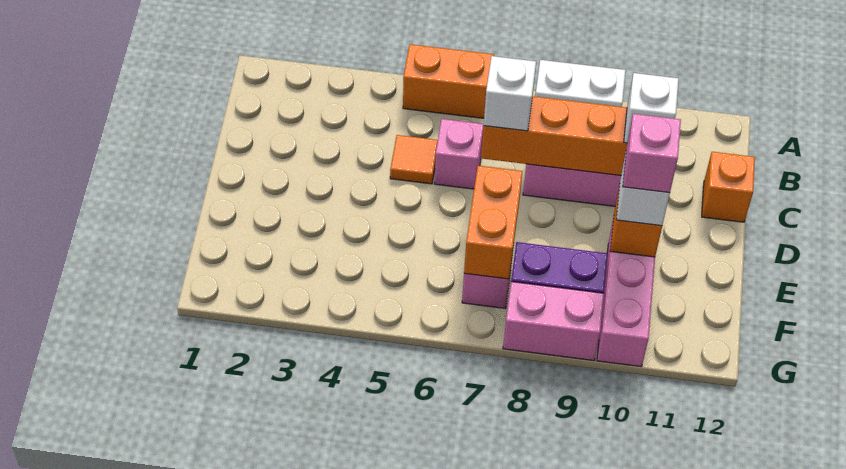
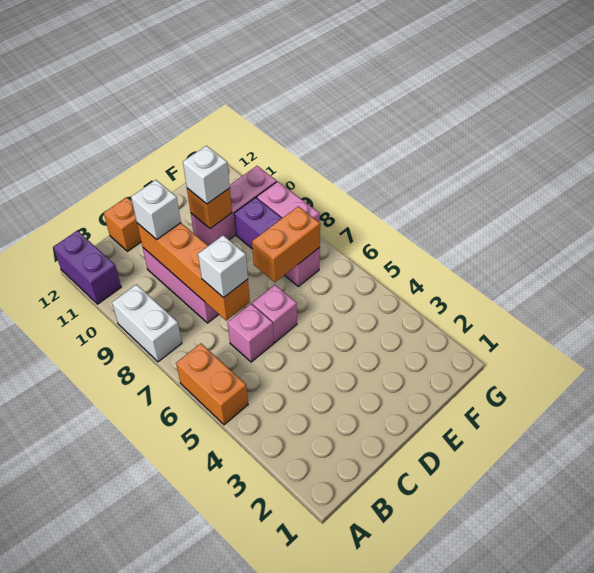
none -> purple 1x2 brick [53,231,121,304]
orange 1x1 tile [390,135,438,184] -> none
pink 1x1 brick [623,114,681,193] -> pink 1x1 brick moved to [252,285,297,342]

